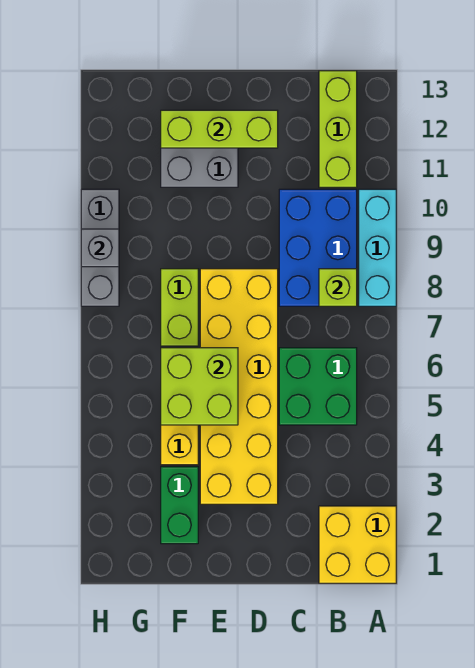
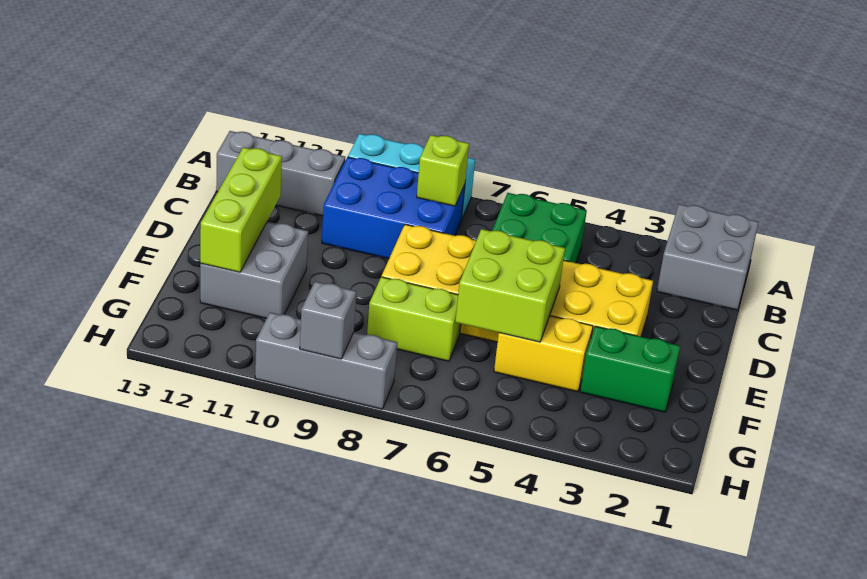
yellow 2x2 brick [319,506,396,583] -> grey 2x2 brick [657,204,759,310]
lime 1x3 brick [319,71,357,187] -> grey 1x3 brick [216,131,345,216]

